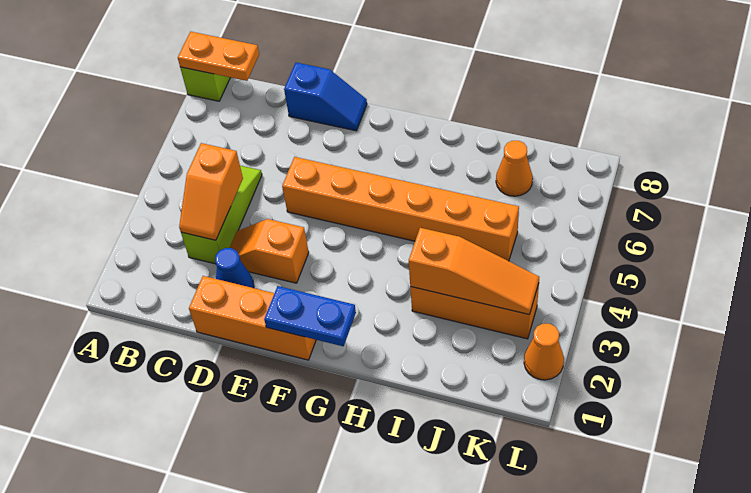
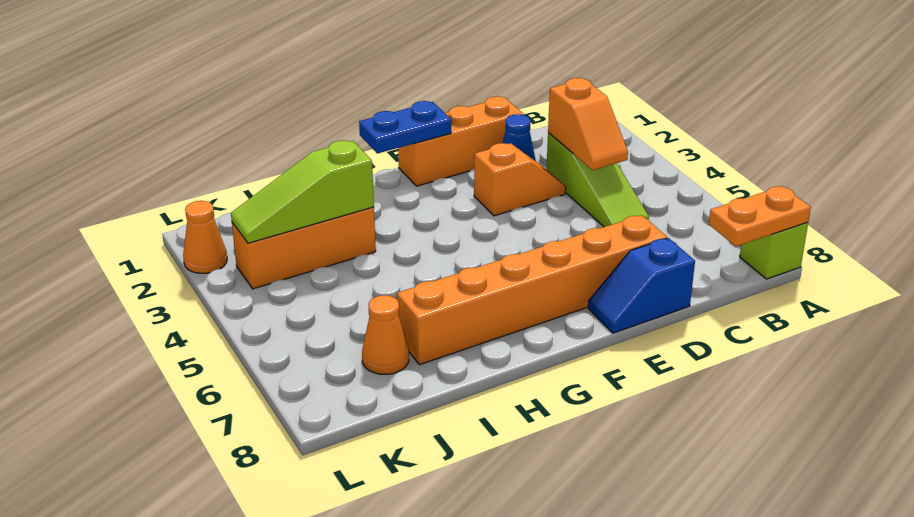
orange 1x2 slope [179,143,243,240] -> orange 1x2 slope turned to [548,78,628,170]
orange 1x6 brick [282,157,519,261] -> orange 1x6 brick moved to [397,215,667,365]
orange 1x3 slope [409,228,539,315] -> lime 1x3 slope [231,140,374,243]

